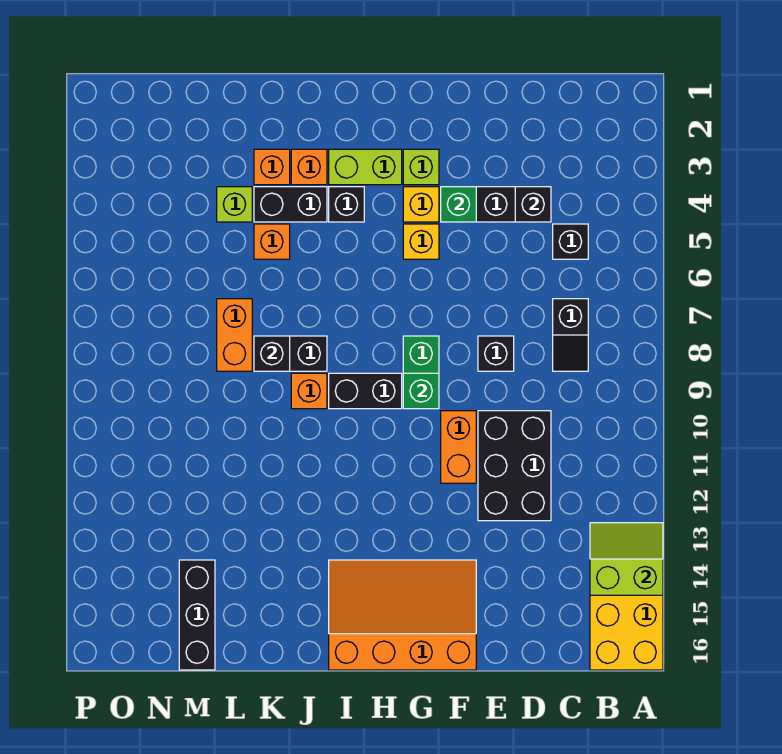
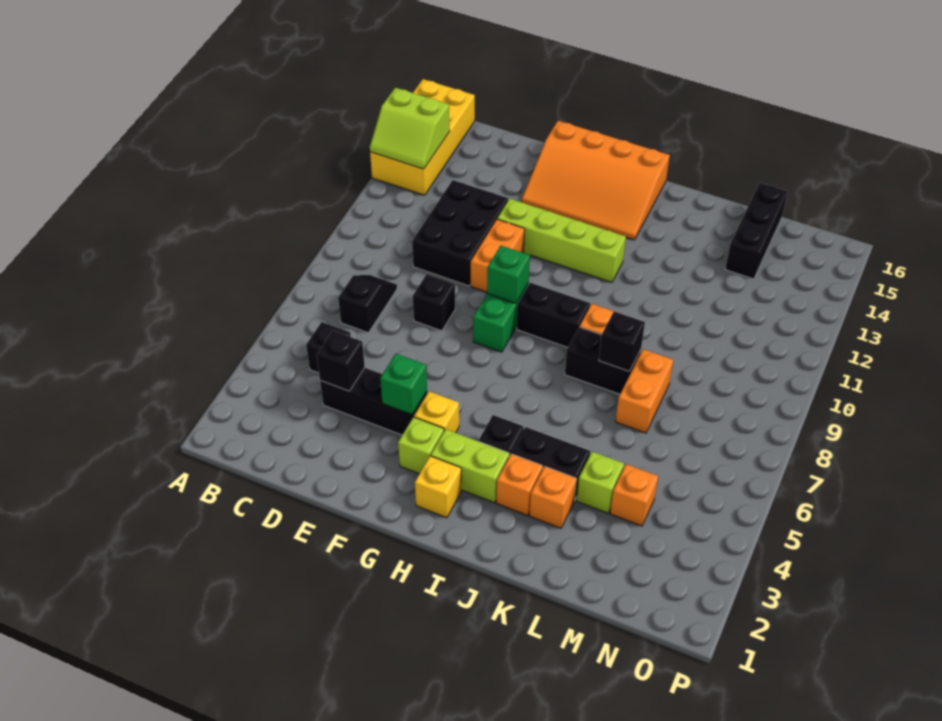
none -> lime 1x4 brick [497,199,626,282]
yellow 1x1 brick [403,224,439,259] -> yellow 1x1 brick moved to [415,456,462,518]
orange 1x1 brick [254,224,290,259] -> orange 1x1 brick moved to [610,464,658,526]

